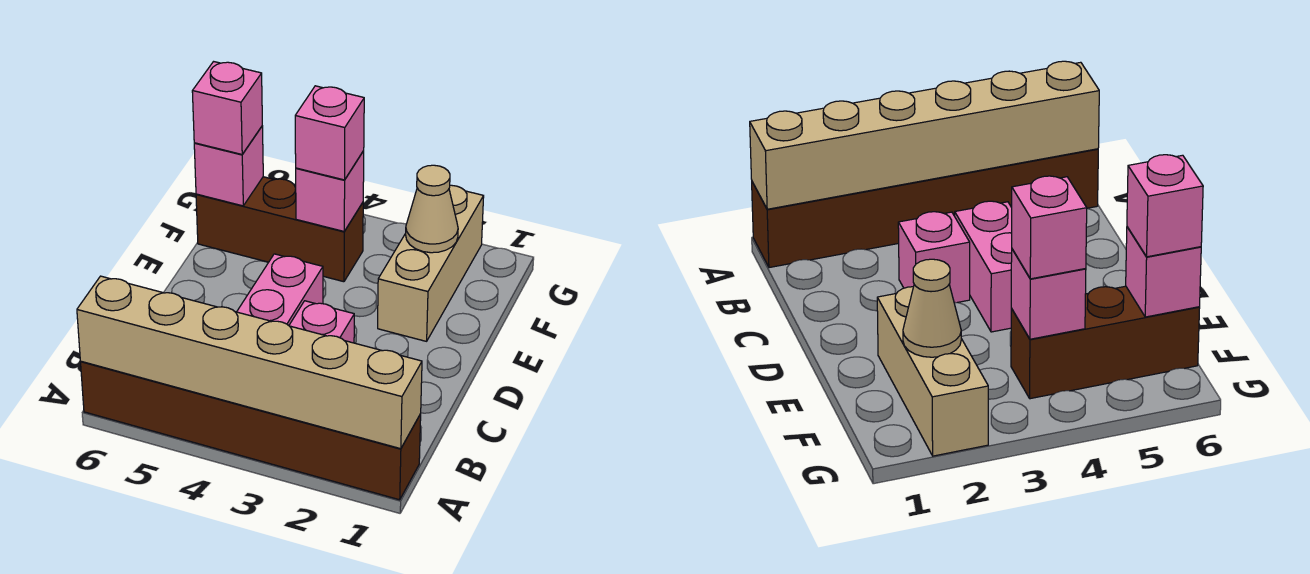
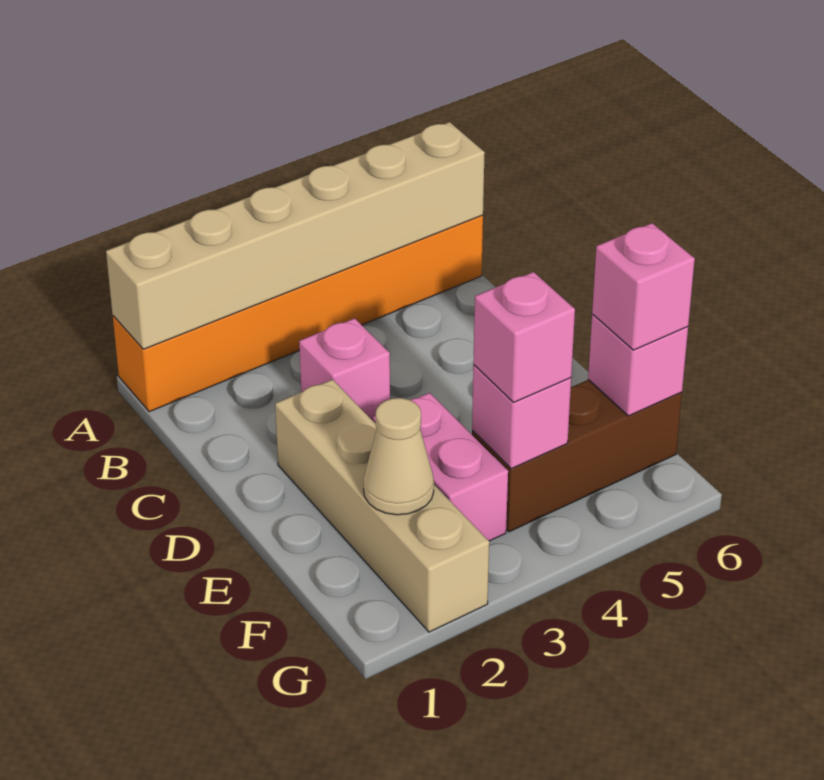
brown 1x6 brick [81,361,421,500] -> orange 1x6 brick [113,215,483,412]
pink 1x2 brick [237,254,323,325] -> pink 1x2 brick moved to [373,393,508,541]
tan 1x3 brick [378,185,484,341] -> tan 1x4 brick [275,379,489,632]

